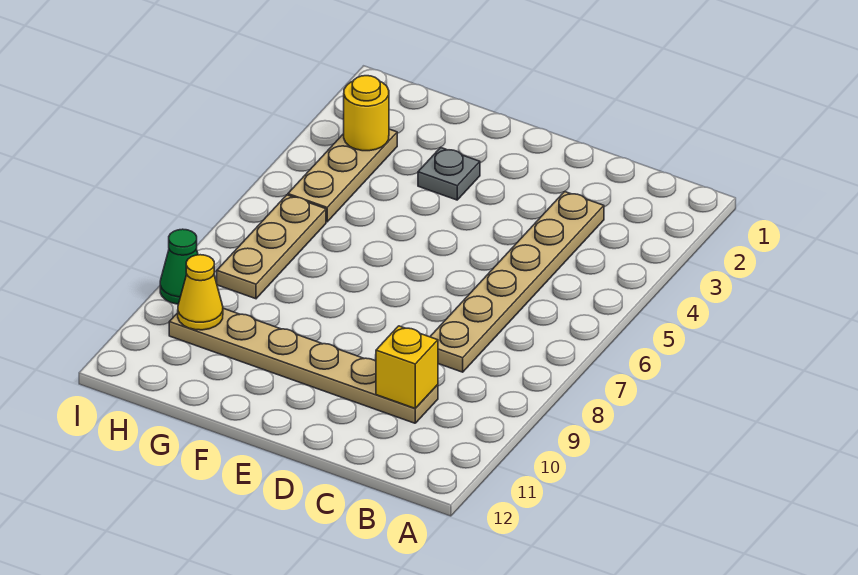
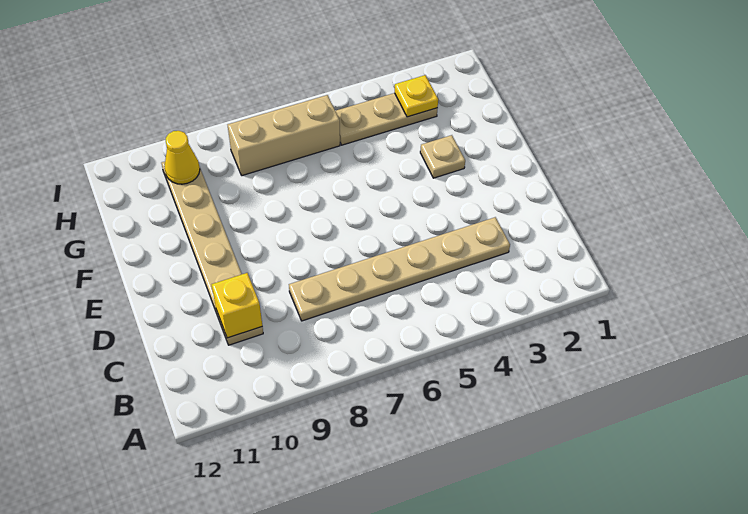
grey 1x1 plate [418,147,480,200] -> tan 1x1 plate [420,135,465,178]
yellow 1x1 round brick [344,76,389,151] -> yellow 1x1 plate [395,75,438,117]
tan 1x3 plate [217,195,326,299] -> tan 1x3 brick [228,95,340,176]
green 1x1 cone [160,229,198,304] -> none

